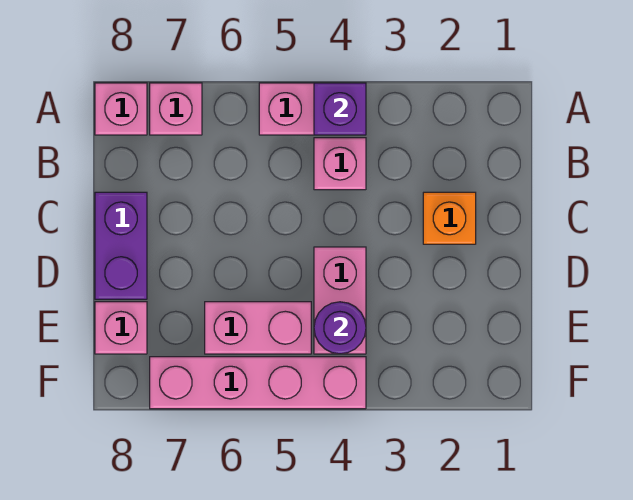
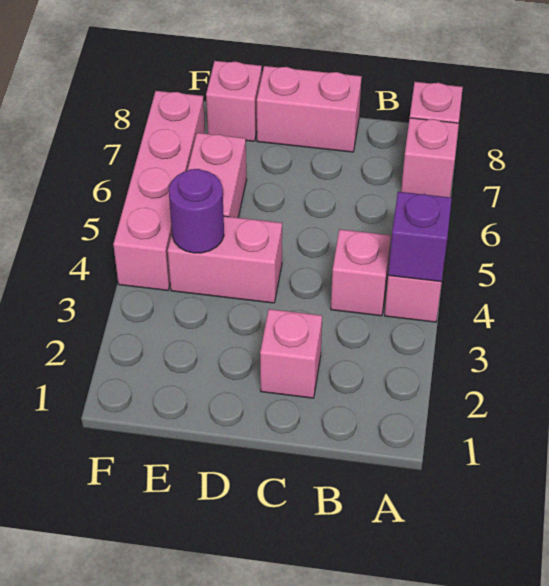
orange 1x1 brick [423,192,476,244] -> pink 1x1 brick [260,309,322,398]
purple 1x2 brick [95,192,147,299] -> pink 1x2 brick [257,66,362,152]

